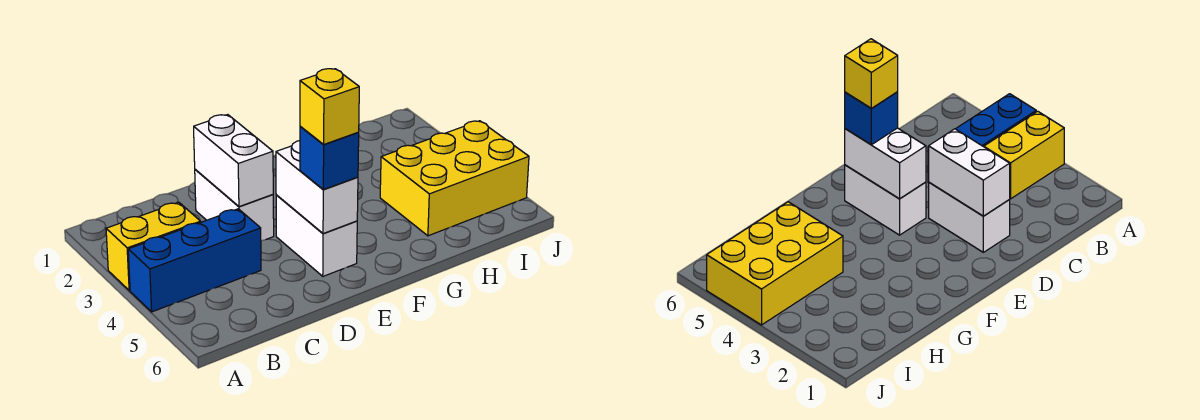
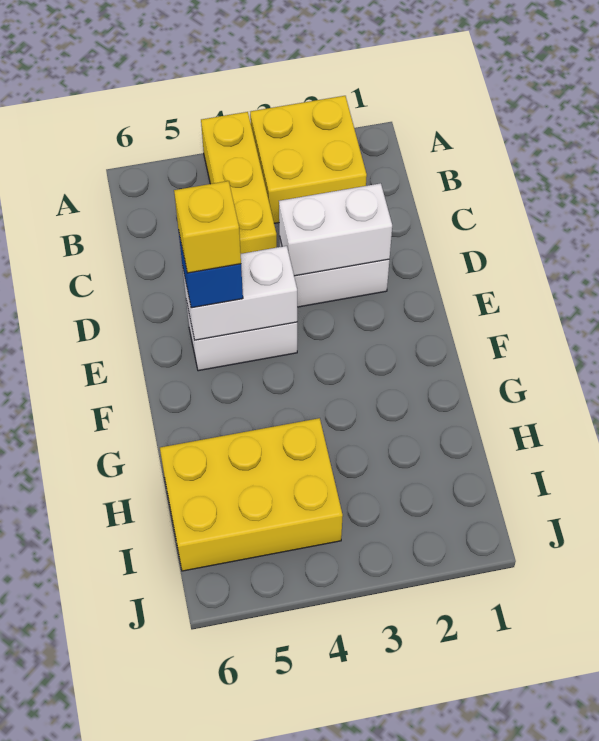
yellow 1x2 brick [106,202,201,291] -> yellow 2x2 brick [250,96,367,223]
blue 1x3 brick [128,209,261,312] -> yellow 1x3 brick [201,112,277,254]
yellow 2x3 brick [380,121,529,236] -> yellow 2x3 brick turned to [160,418,343,571]

